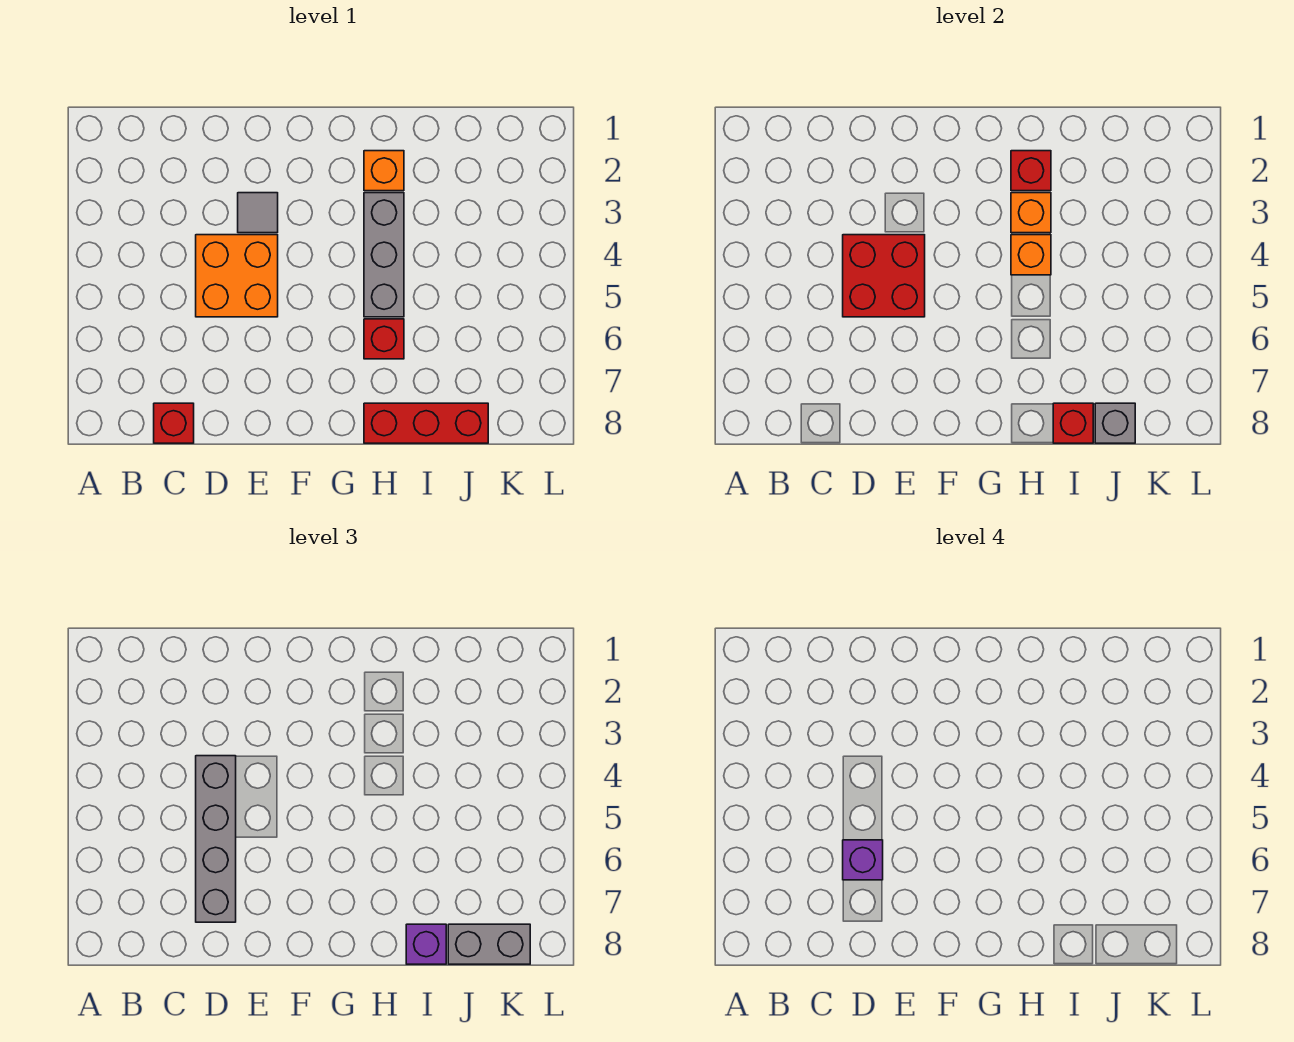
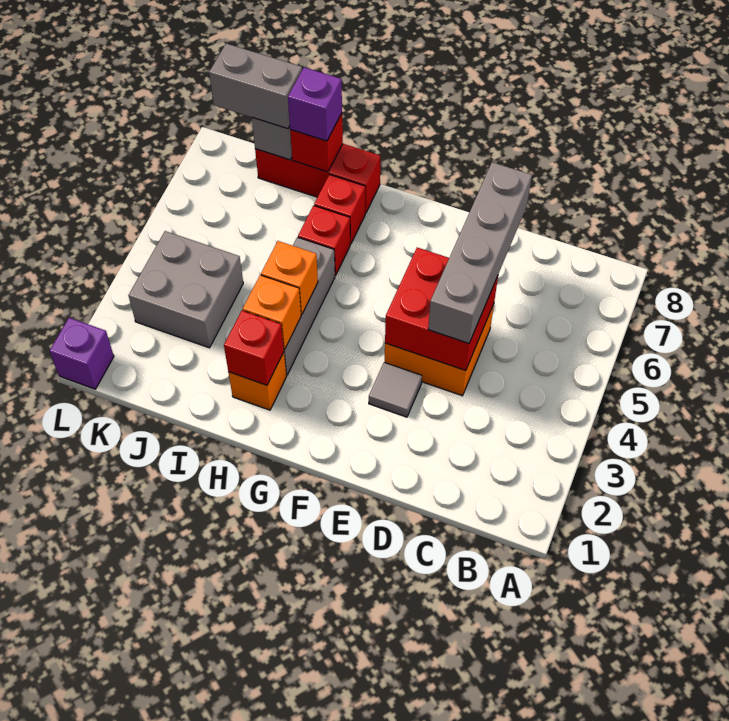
red 1x1 brick [154,403,194,443] -> red 1x1 brick moved to [314,175,365,244]
purple 1x1 brick [843,840,883,880] -> purple 1x1 brick moved to [50,318,114,389]
none -> grey 2x2 brick [128,231,243,348]

